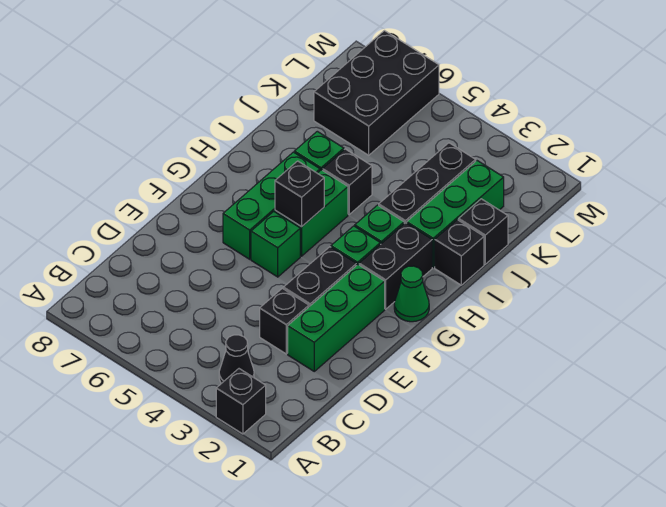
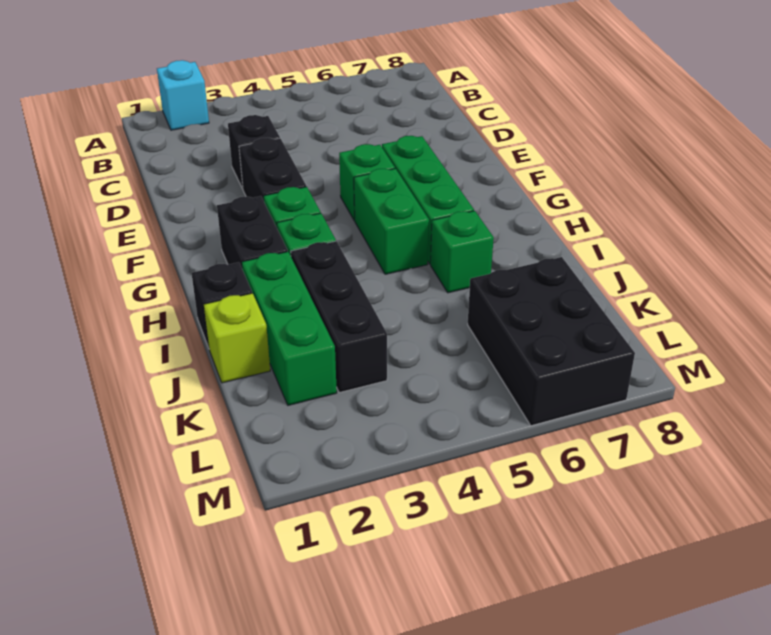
black 1x1 brick [216,369,266,434] -> cyan 1x1 brick [157,60,209,130]
black 1x1 cone [219,335,254,383] -> none
green 1x3 brick [288,265,385,371] -> none
green 1x1 cone [394,266,429,322] -> none
black 1x1 brick [275,161,324,227] -> none
black 1x1 brick [323,149,372,214] -> none
black 1x1 brick [459,199,508,264] -> lime 1x1 brick [204,293,270,383]

